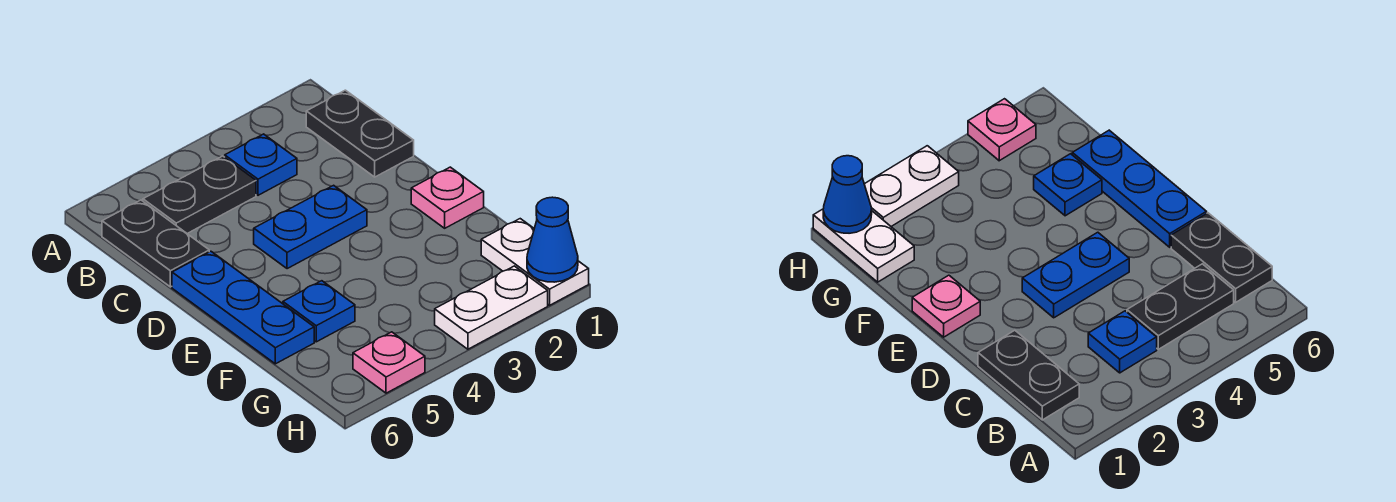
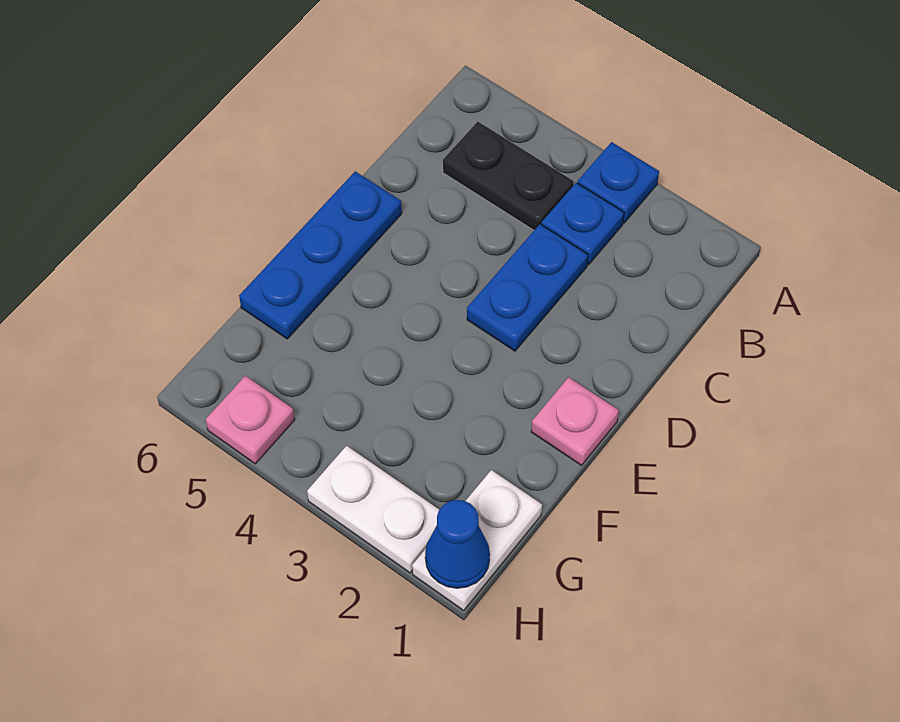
black 1x2 plate [306,90,414,177] -> none
black 1x2 plate [102,200,209,287] -> none
blue 1x2 plate [254,185,367,269] -> blue 1x2 plate turned to [467,224,588,351]
blue 1x1 plate [283,281,355,342] -> blue 1x1 plate moved to [578,142,659,223]

